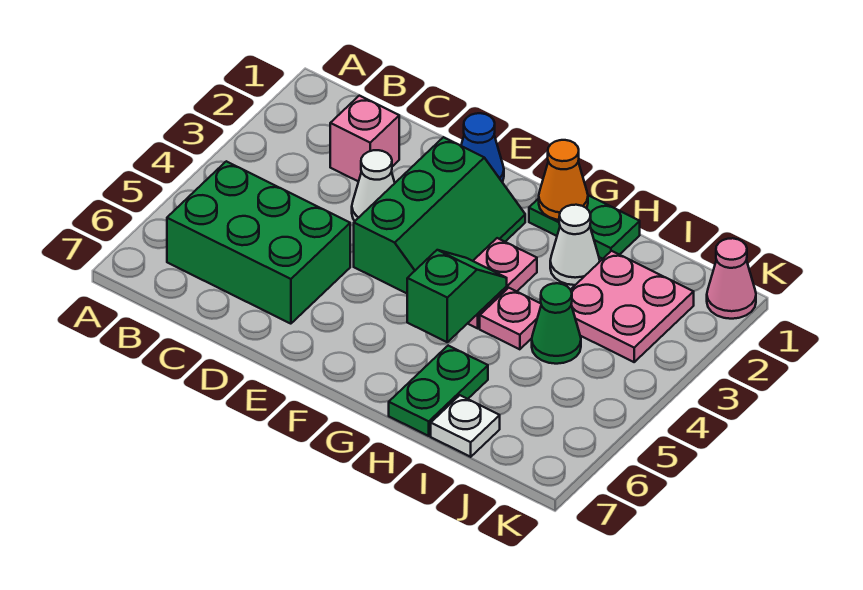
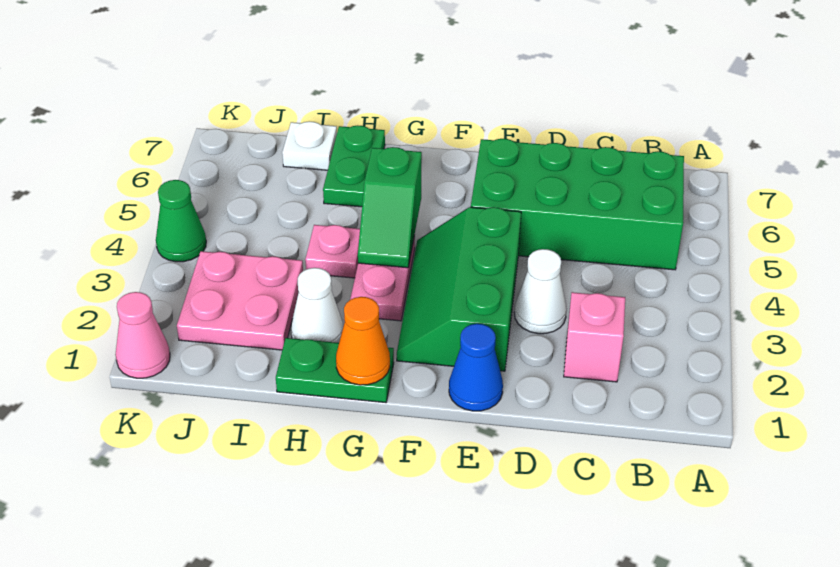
green 2x3 brick [167,161,350,324] -> green 2x4 brick [471,139,684,270]
green 1x1 cone [532,283,581,364] -> green 1x1 cone moved to [156,180,206,262]

